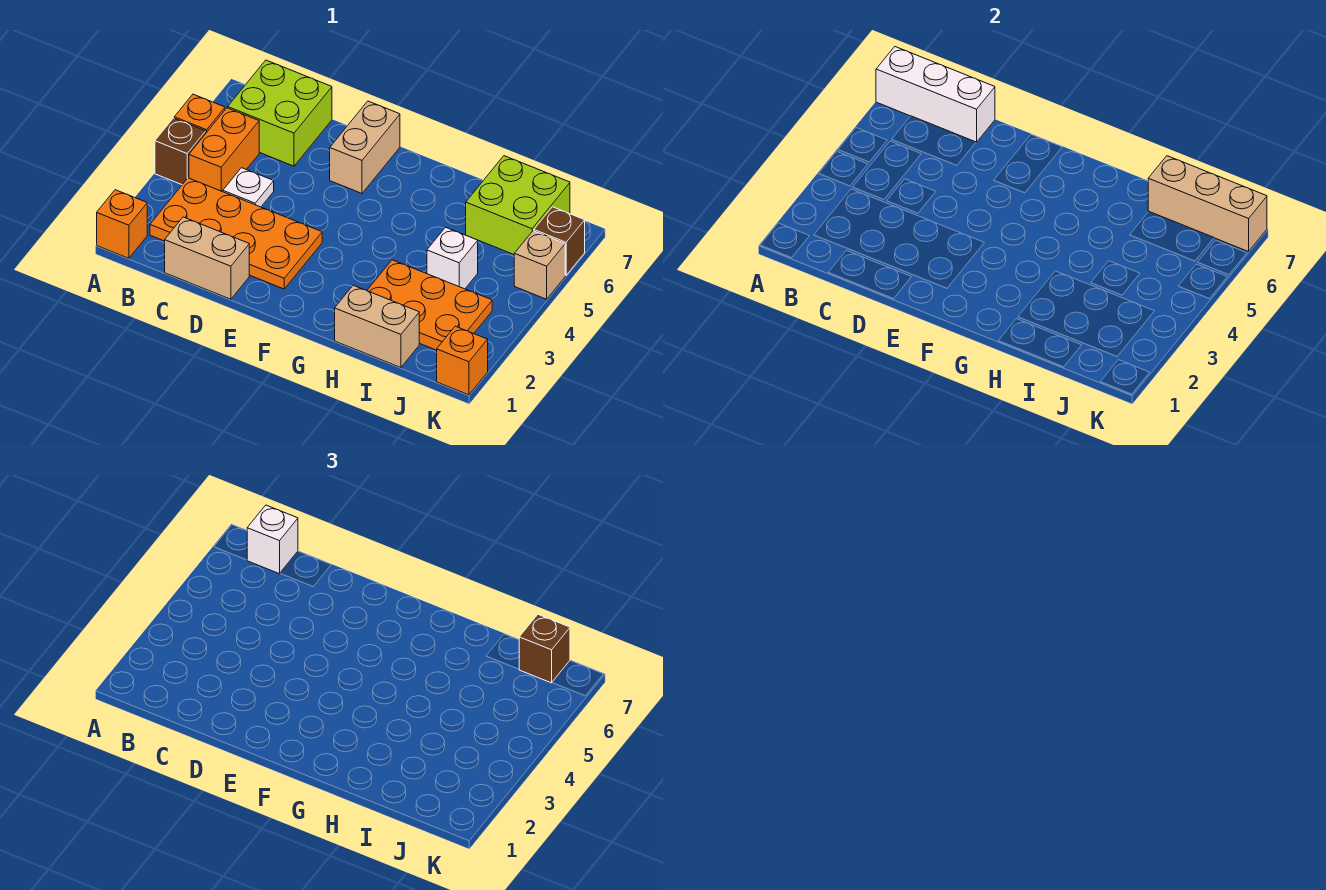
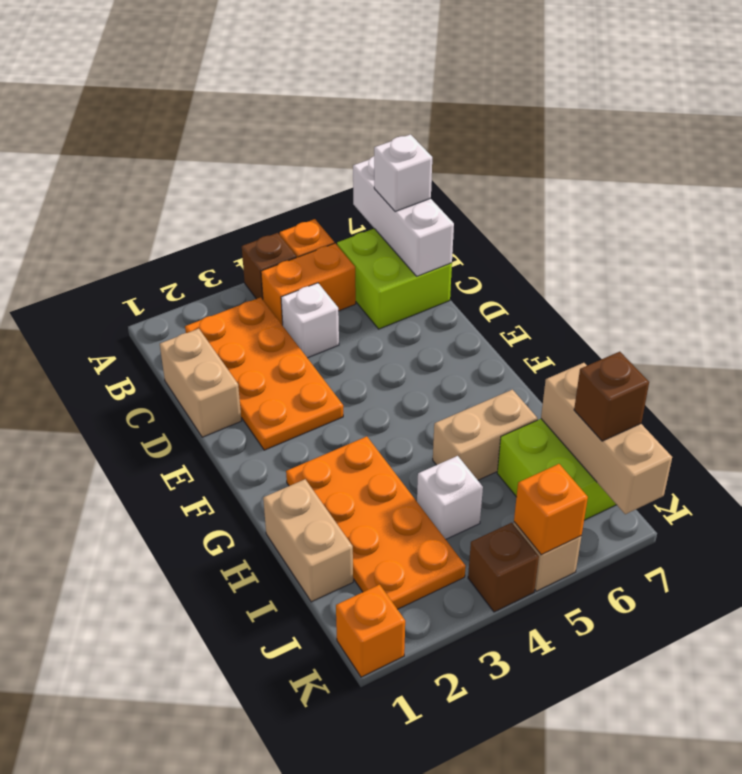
orange 1x1 brick [97,190,147,258] -> orange 1x1 brick moved to [514,464,588,555]
white 1x1 plate [223,168,274,207] -> white 1x1 brick [281,283,339,358]
tan 1x2 brick [330,101,400,193] -> tan 1x2 brick moved to [433,390,538,480]
orange 2x3 plate [367,260,492,350] -> orange 2x4 plate [286,436,466,609]
brown 1x1 brick [534,207,585,275] -> brown 1x1 brick moved to [468,523,539,612]

